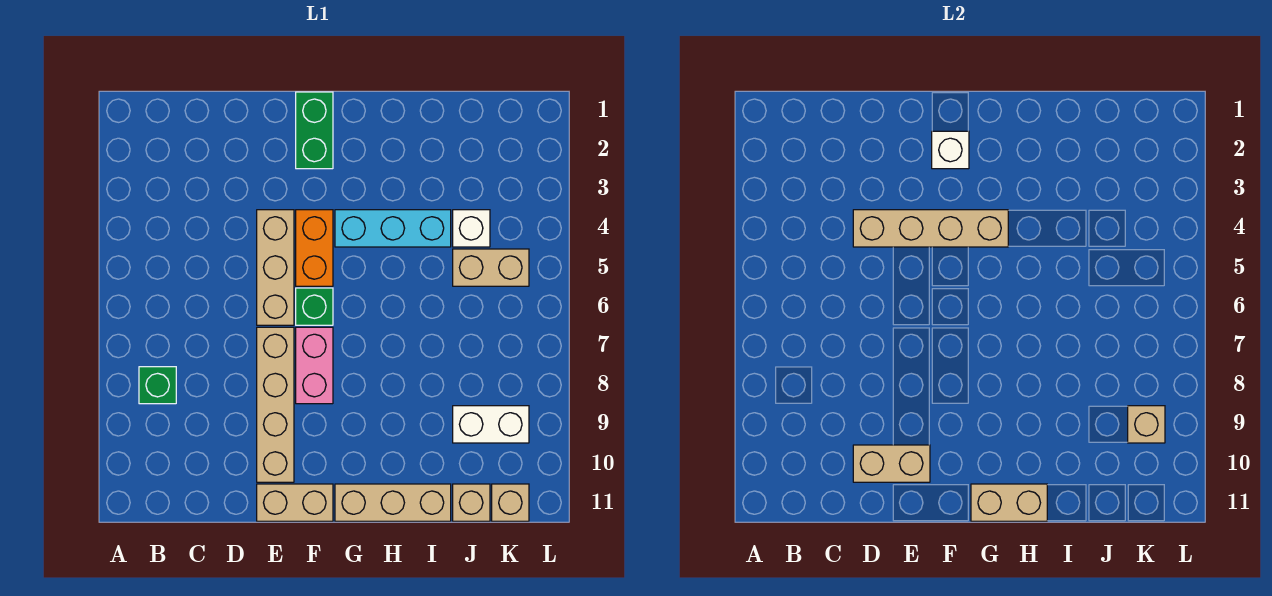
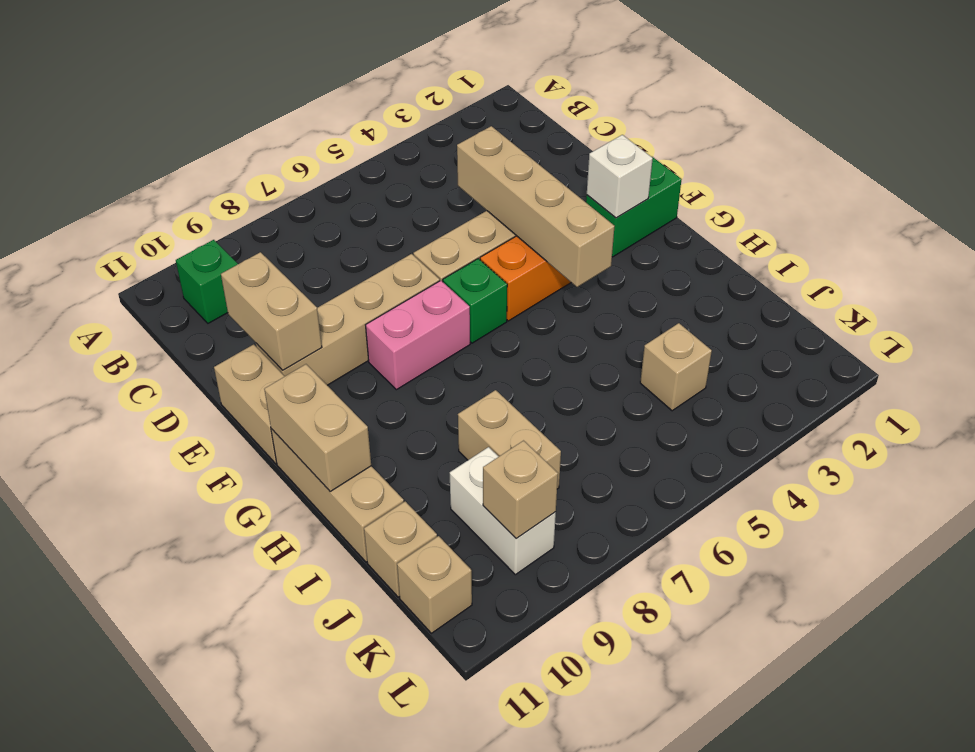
green 1x1 brick [139,367,176,404] -> green 1x1 brick moved to [176,240,238,323]
cyan 1x3 brick [335,210,451,247] -> none
white 1x1 brick [453,210,490,247] -> tan 1x1 brick [640,323,712,411]
tan 1x2 brick [453,249,529,286] -> tan 1x2 brick moved to [458,390,561,489]

